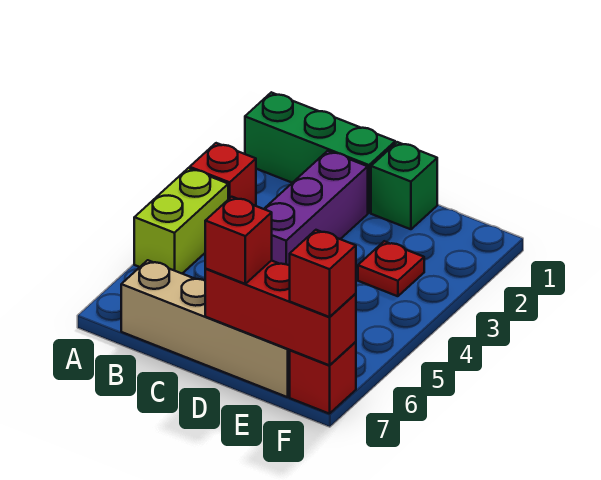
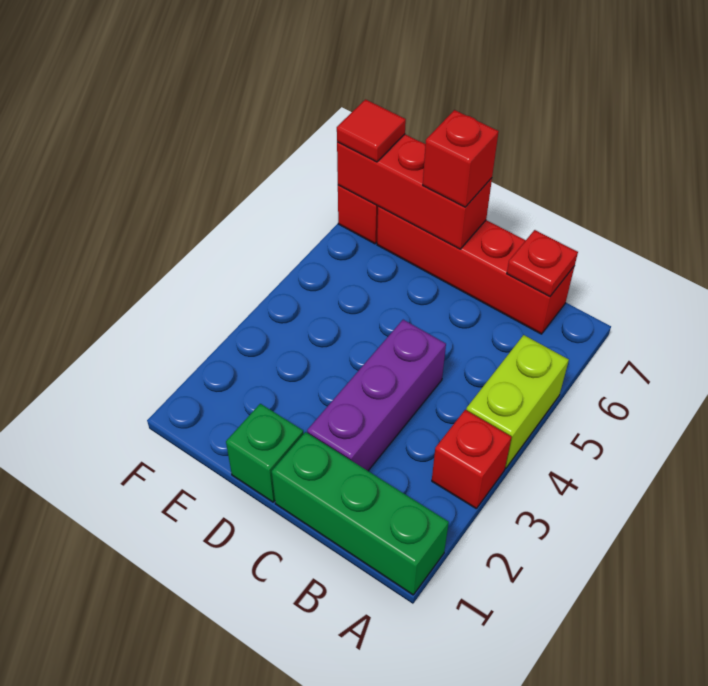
tan 1x4 brick [121,260,290,397] -> red 1x4 brick [377,206,575,334]
red 1x1 plate [358,241,424,296] -> red 1x1 plate moved to [507,230,578,296]
red 1x1 brick [290,230,356,317] -> red 1x1 tile [337,99,406,162]

